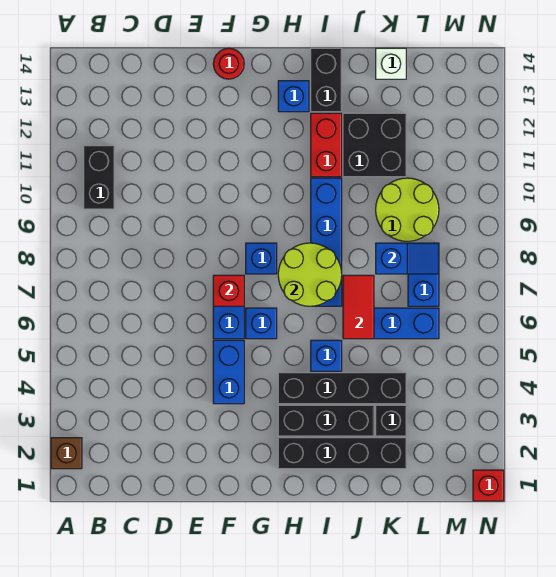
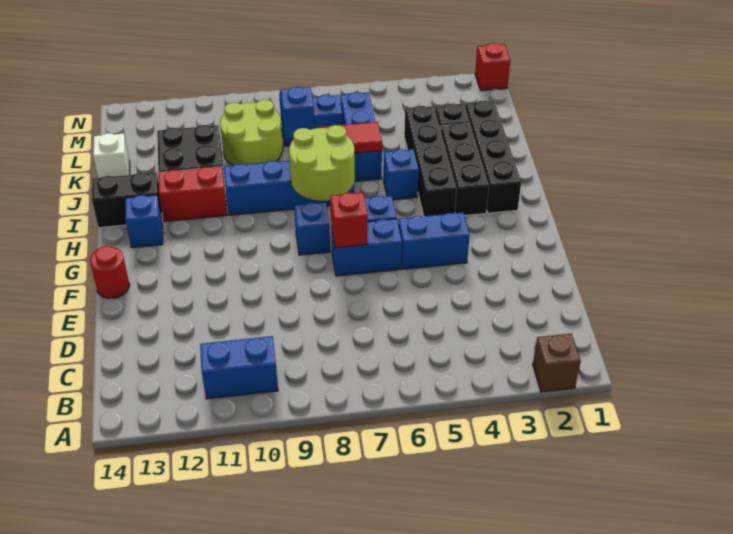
black 1x2 brick [84,146,114,209] -> blue 1x2 brick [200,336,278,399]

